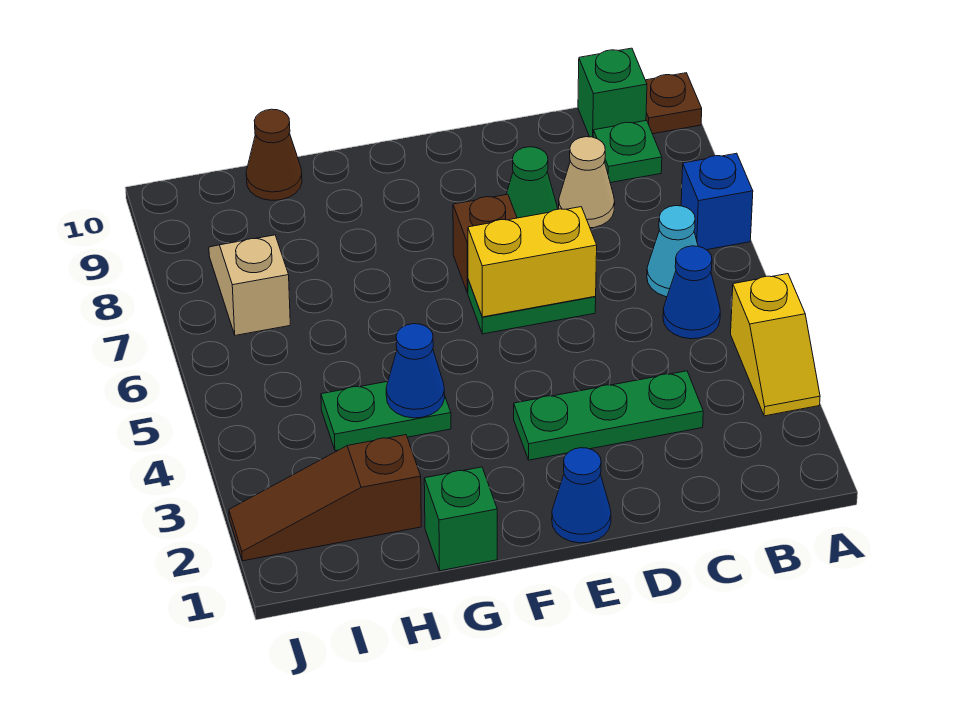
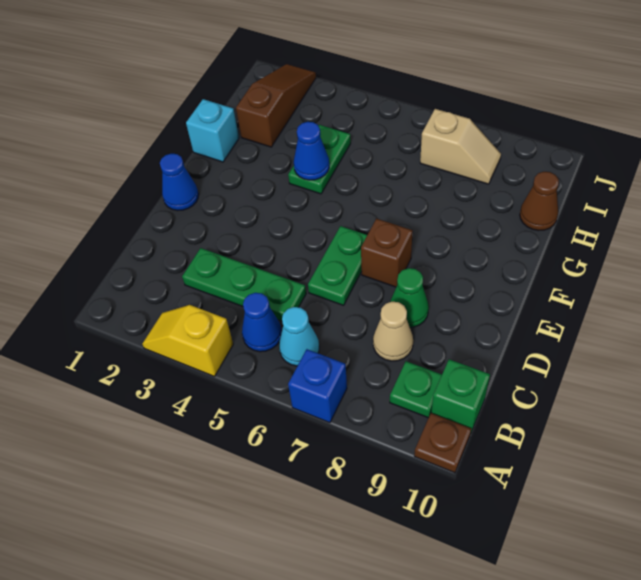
green 1x3 plate [514,371,703,460] -> green 1x3 plate turned to [182,248,306,321]
yellow 1x2 brick [468,207,597,317] -> none
green 1x1 brick [424,467,497,571] -> cyan 1x1 brick [186,99,239,162]

